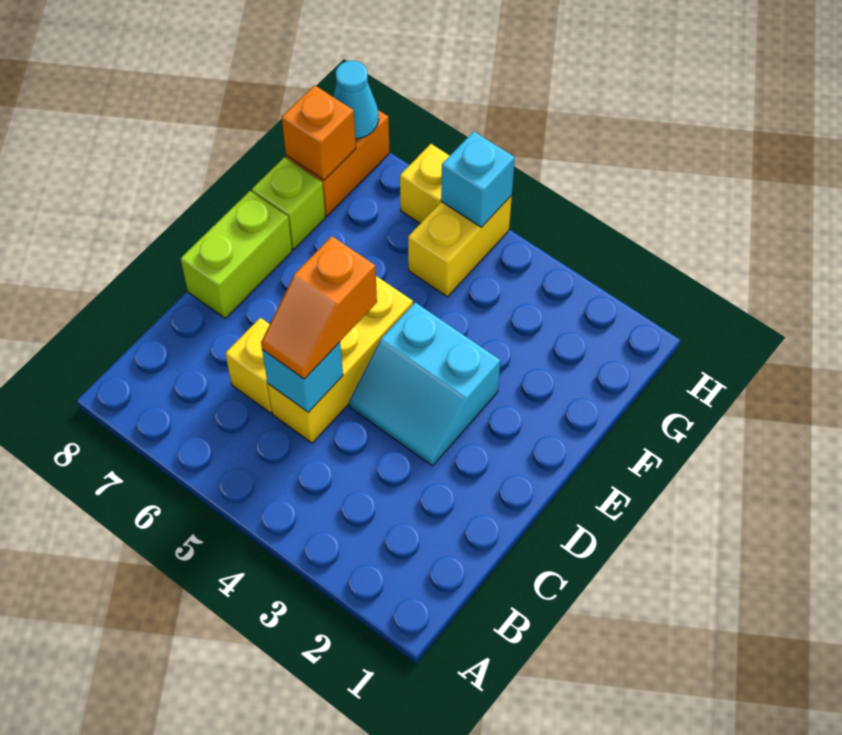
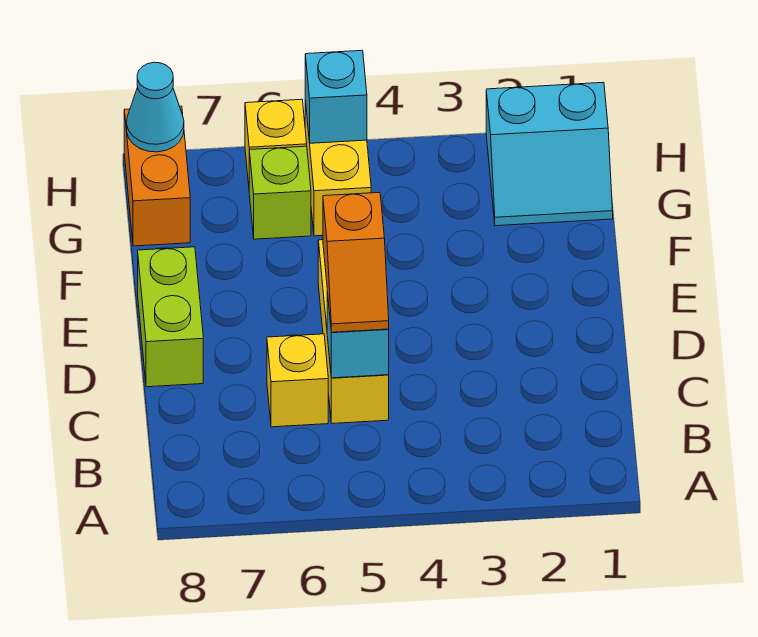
cyan 2x2 slope [349,302,500,466] -> cyan 2x2 slope moved to [486,82,613,226]
lime 1x1 brick [252,157,325,249] -> lime 1x1 brick moved to [249,146,311,239]
orange 1x1 brick [282,85,356,180] -> none

